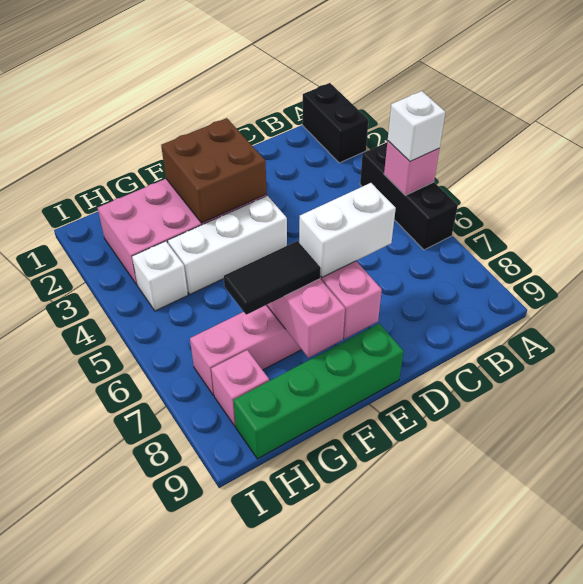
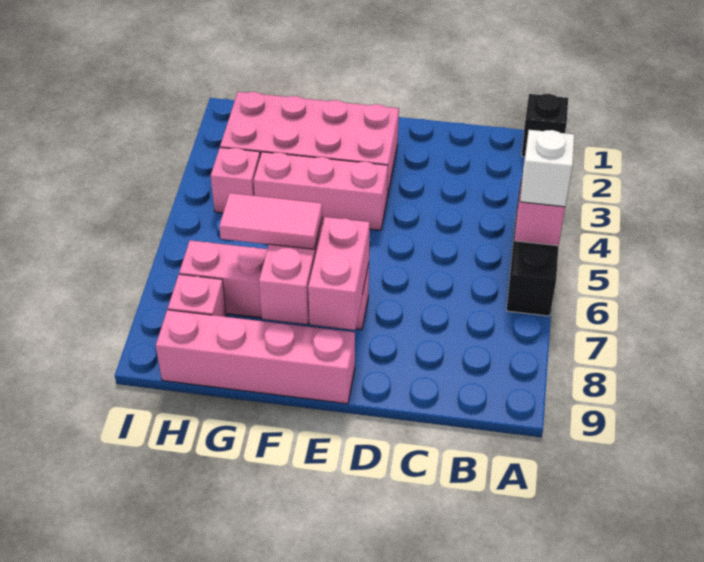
black 1x2 brick [302,83,369,163] -> black 1x1 brick [522,94,568,157]
white 1x2 brick [299,183,396,277] -> none
brown 2x2 brick [161,118,267,223] -> none
white 1x3 brick [168,196,287,294] -> pink 1x3 brick [254,152,388,230]
green 1x4 brick [233,324,404,459] -> pink 1x4 brick [156,310,355,404]
black 1x2 tile [224,241,321,315] -> pink 1x2 tile [219,193,322,249]
white 1x1 brick [132,241,188,311] -> pink 1x1 brick [211,147,260,213]

